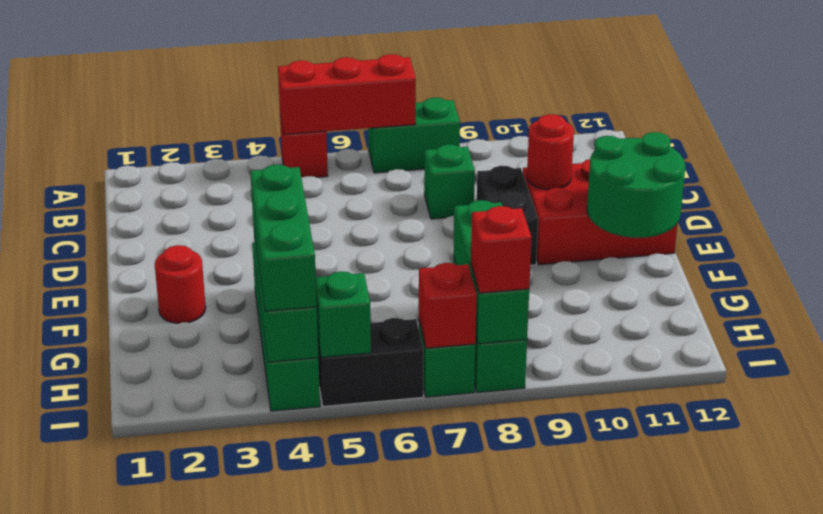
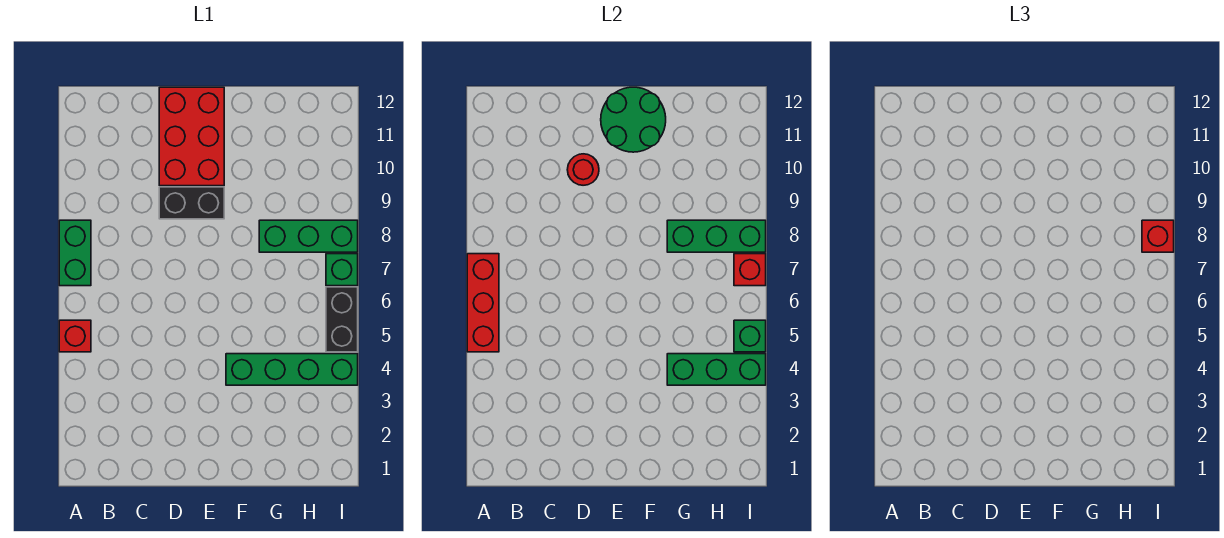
green 1x1 brick [424,144,475,219] -> none
red 1x1 round brick [155,245,206,323] -> none
green 1x3 brick [250,165,317,311] -> none

